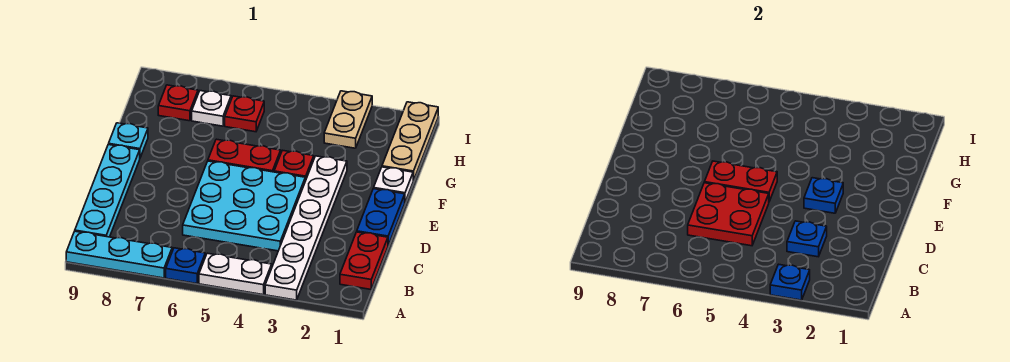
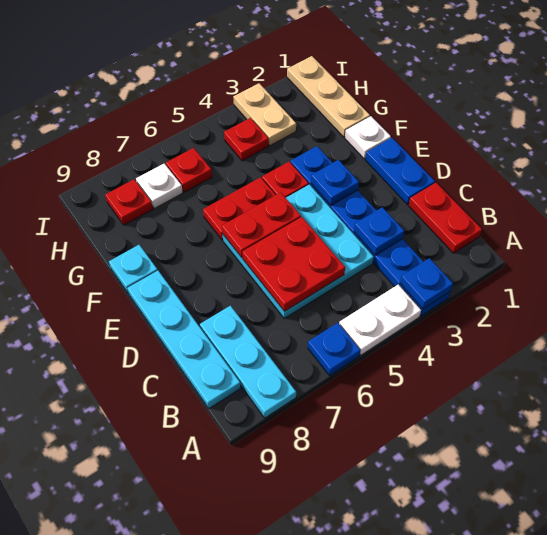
white 1x6 plate [265,156,347,300] -> blue 1x6 plate [291,146,450,316]
cyan 1x3 plate [66,231,172,278] -> cyan 1x3 plate turned to [200,306,296,418]
none -> red 1x1 plate [224,118,269,161]

